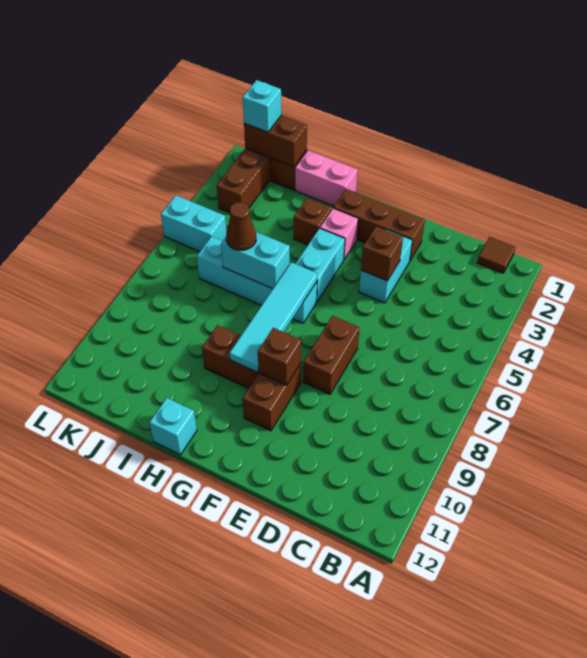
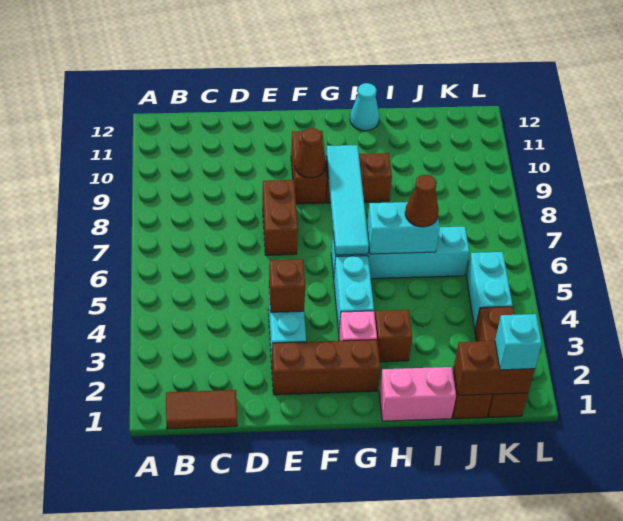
brown 1x1 tile [477,237,515,273] -> brown 1x2 tile [166,390,237,429]
brown 1x1 brick [258,328,301,385] -> brown 1x1 cone [295,128,326,178]
cyan 1x1 brick [149,398,197,455] -> cyan 1x1 cone [350,83,379,131]
cyan 1x2 brick [161,196,227,252] -> cyan 1x2 brick turned to [466,252,512,329]

